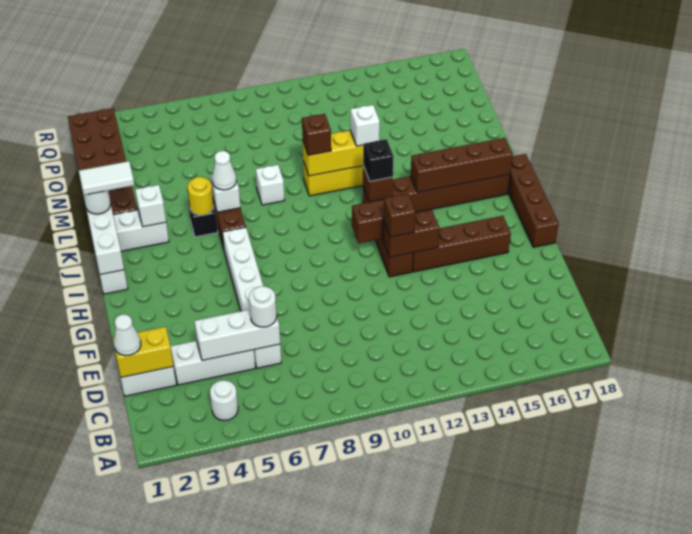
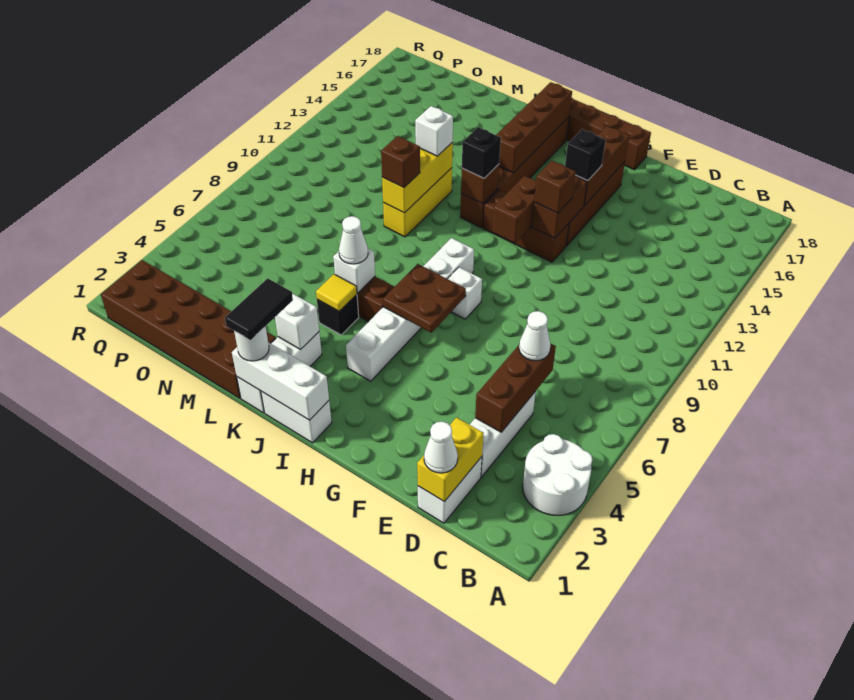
white 1x1 round brick [210,380,238,421] -> white 2x2 round brick [523,434,592,515]
white 1x3 brick [194,309,280,360] -> brown 1x3 brick [475,343,556,432]
white 1x6 brick [222,227,281,368] -> white 1x6 brick turned to [346,238,474,381]
white 1x1 round brick [249,286,277,327] -> white 1x1 cone [519,311,550,361]
none -> brown 1x3 brick [575,126,629,206]
none -> black 1x1 brick [565,129,606,181]
none -> brown 2x2 plate [383,264,466,333]
white 1x2 tile [79,161,134,195] -> black 1x2 tile [225,278,293,340]
yellow 1x1 round brick [188,177,214,215] -> yellow 1x1 tile [316,274,357,311]
white 1x1 brick [256,165,285,205] -> white 1x1 brick moved to [448,267,482,319]

